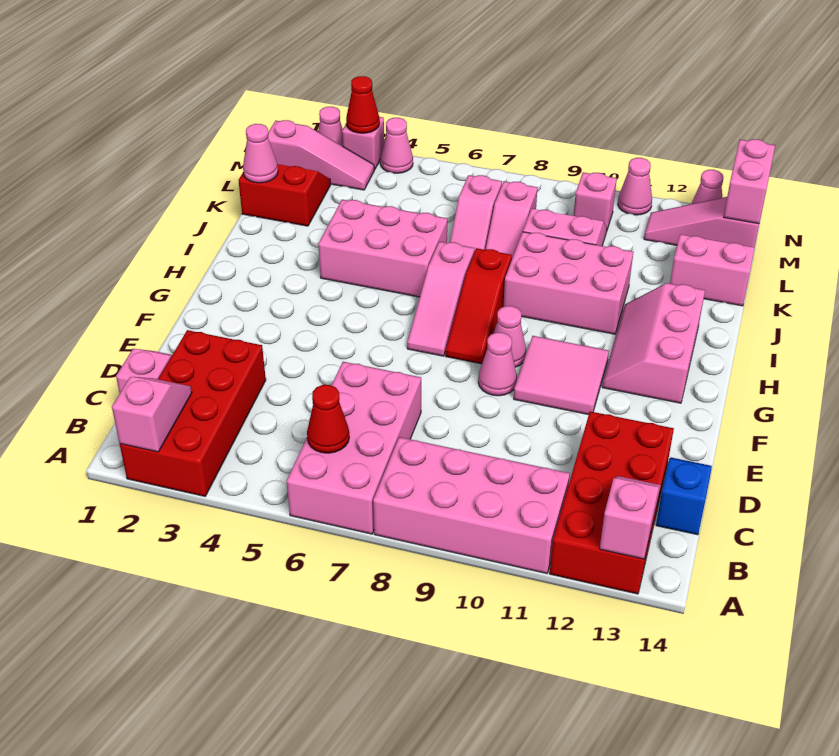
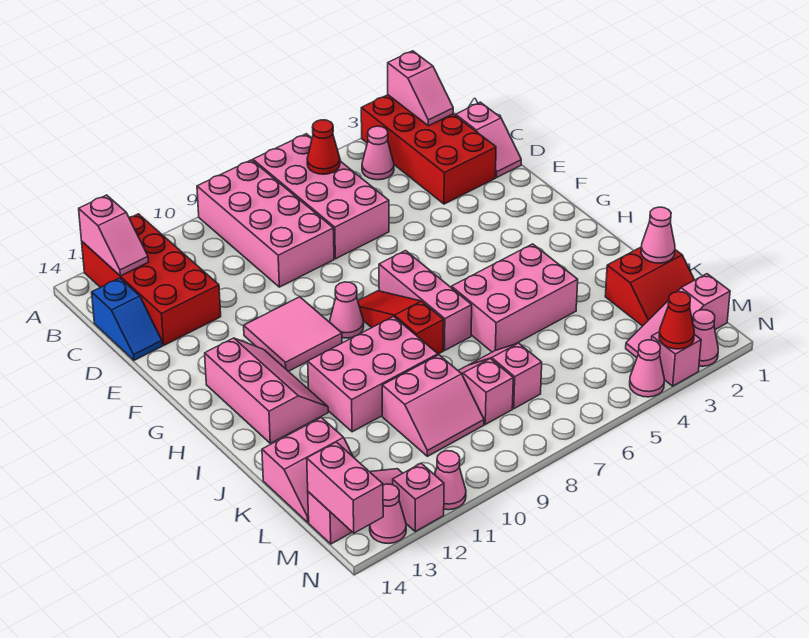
pink 2x4 brick [373,437,570,573] -> pink 2x4 brick turned to [197,160,334,287]
pink 1x1 cone [478,332,517,396] -> pink 1x1 cone moved to [362,126,394,180]
pink 1x3 slope [407,242,474,356] -> pink 1x3 brick [379,251,472,350]
pink 1x1 brick [574,172,617,231] -> pink 1x1 brick moved to [393,463,444,531]

